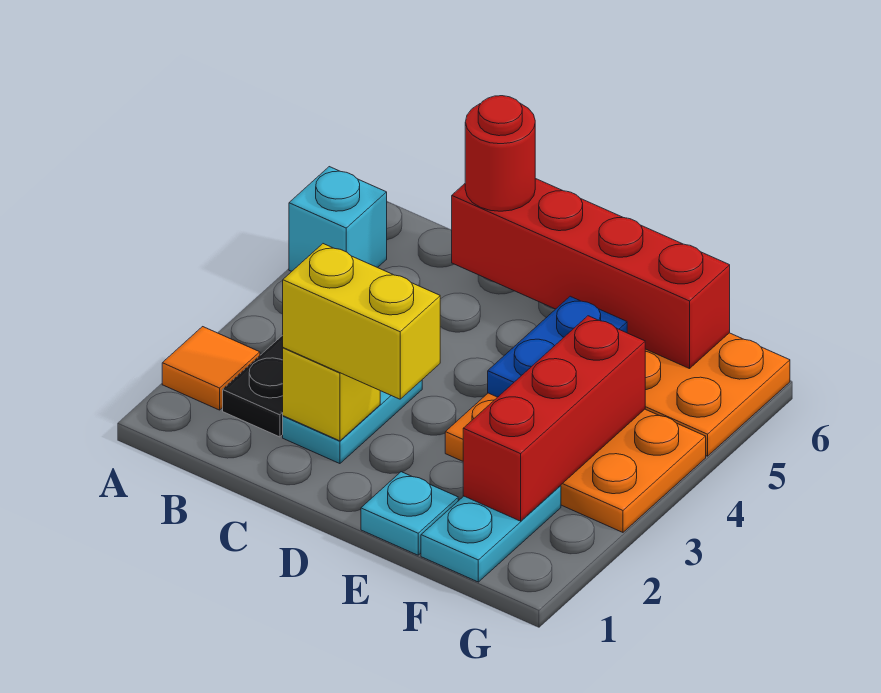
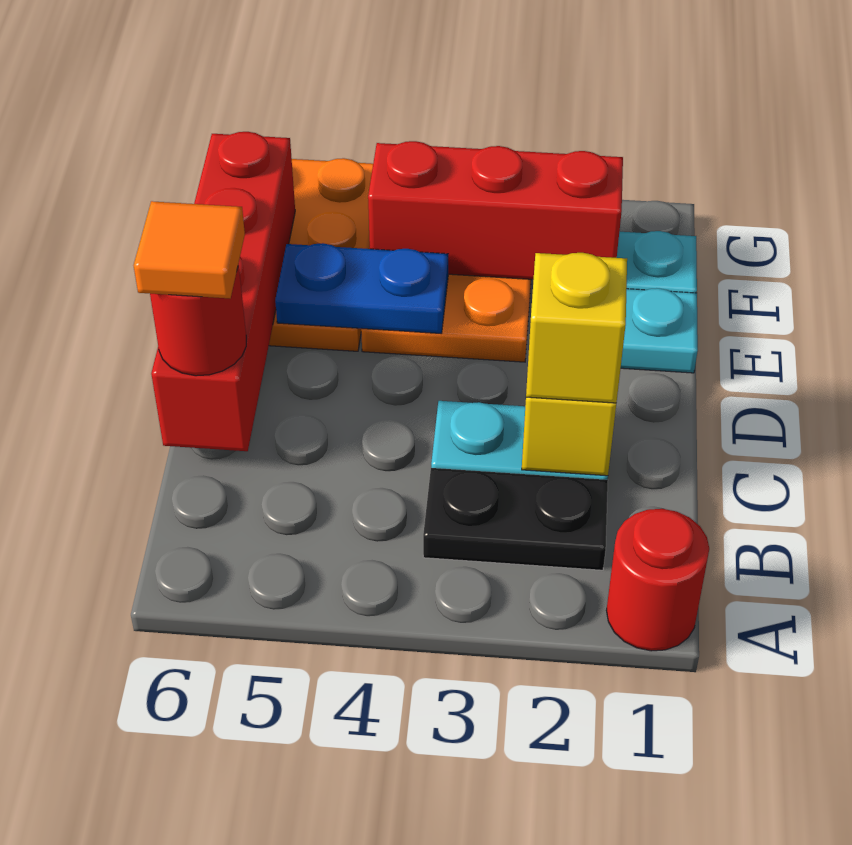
none -> red 1x1 round brick [606,509,709,651]
orange 1x1 tile [162,327,260,410] -> orange 1x1 tile moved to [134,201,245,298]
cyan 1x1 brick [289,167,387,271] -> none
yellow 1x2 brick [283,244,440,399] -> yellow 1x1 brick [526,253,627,403]

